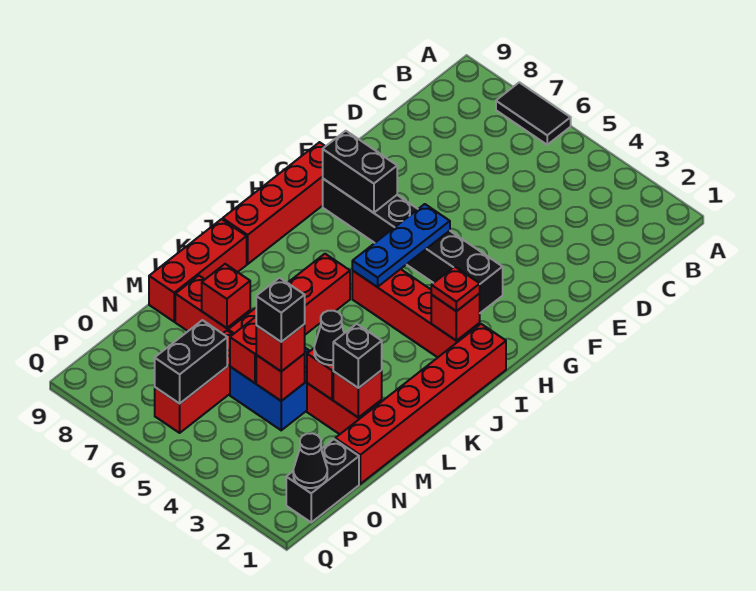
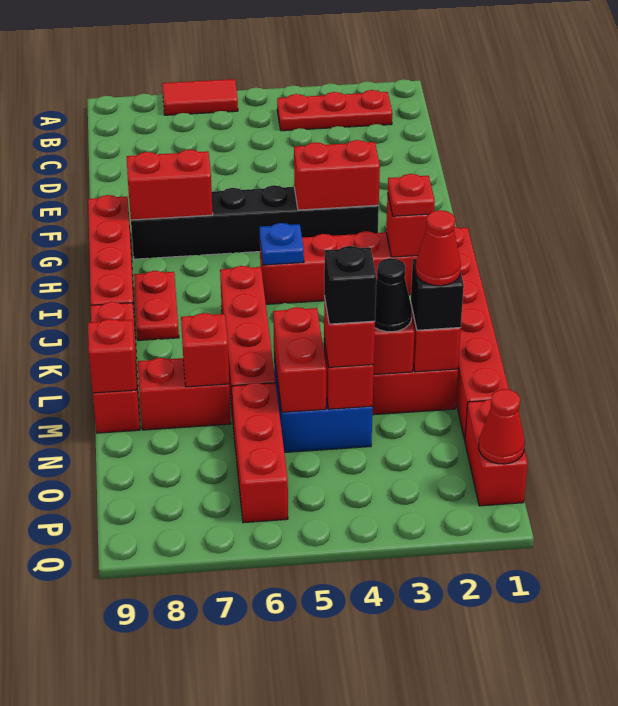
black 1x2 tile [496,82,571,145] -> red 1x2 tile [162,79,238,115]
none -> red 1x3 plate [277,90,392,131]
none -> red 1x2 brick [294,140,380,210]
blue 1x3 plate [352,204,450,287] -> blue 1x1 plate [260,223,304,265]
black 1x2 brick [323,131,397,213] -> red 1x2 brick [127,150,213,220]
none -> red 1x2 plate [134,271,179,340]
none -> red 1x1 cone [416,210,461,286]
none -> red 1x1 brick [88,319,137,393]
black 1x2 brick [286,439,359,522] -> red 1x2 brick [465,399,528,506]
black 1x2 brick [155,320,227,404] -> none
black 1x1 cone [293,433,327,488] -> red 1x1 cone [479,389,525,464]

